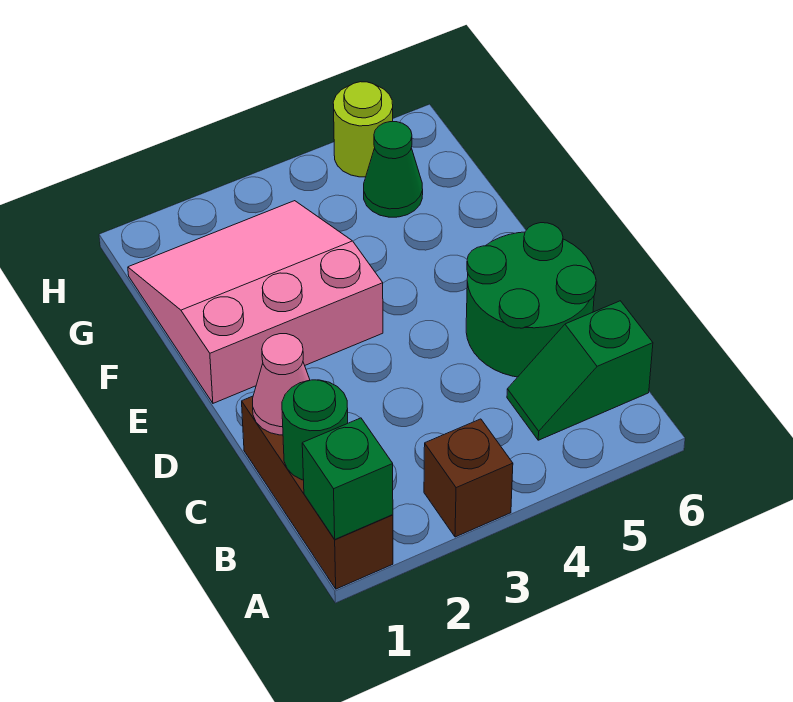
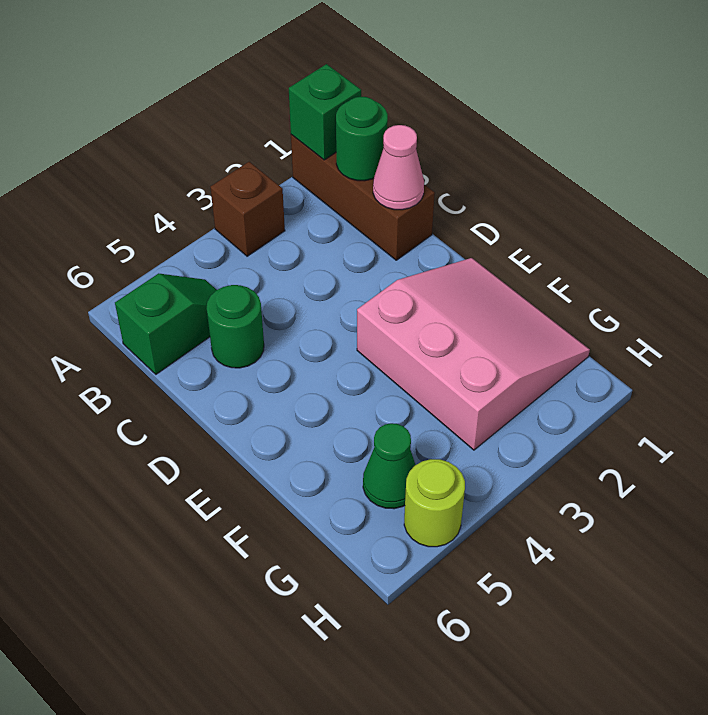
green 2x2 round brick [466,223,596,377] -> green 1x1 round brick [207,285,264,368]
pink 3x3 slope [128,201,383,403] -> pink 3x3 slope turned to [357,258,590,450]

